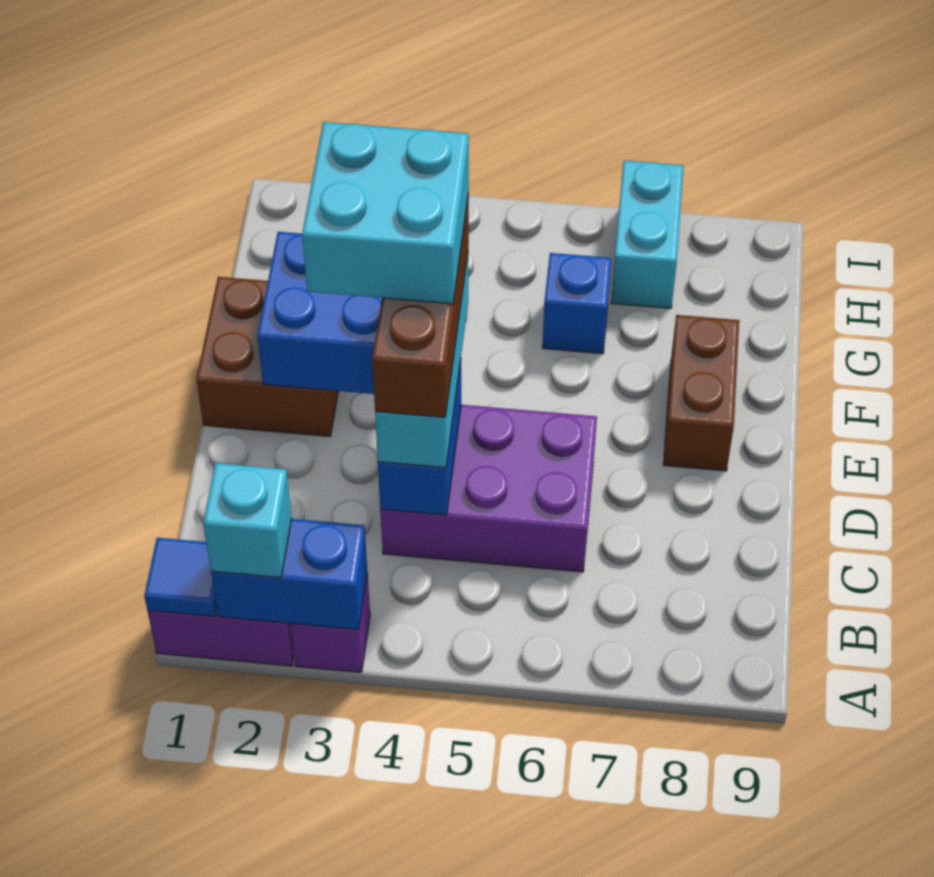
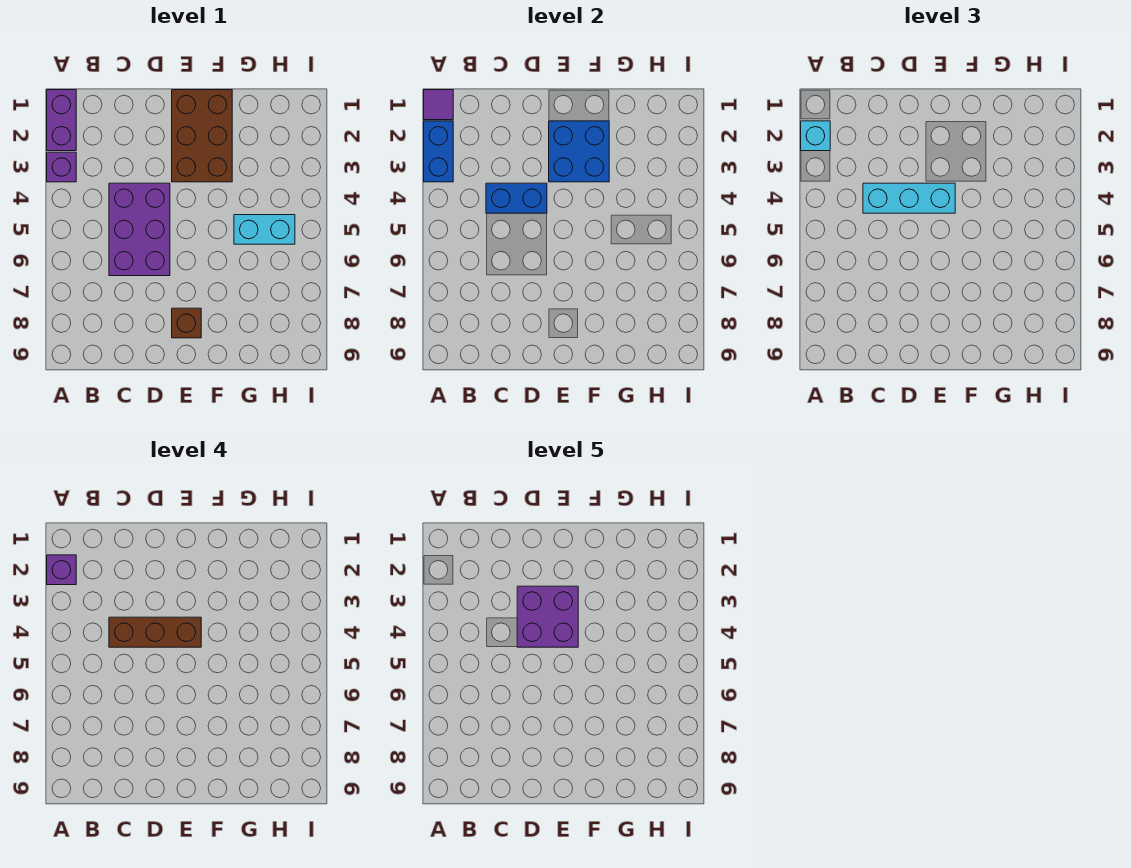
blue 1x1 tile [144,538,217,617] -> purple 1x1 tile [424,90,453,120]
none -> purple 1x1 brick [47,555,76,585]
cyan 2x2 brick [302,122,469,304] -> purple 2x2 brick [517,586,578,647]
brown 2x2 brick [196,277,338,436] -> brown 2x3 brick [172,90,232,182]
brown 1x2 brick [663,315,739,471] -> brown 1x1 brick [172,308,201,338]
blue 1x1 brick [542,253,612,354] -> none
cyan 1x2 brick [611,161,684,308] -> cyan 1x2 brick moved to [234,215,295,244]

